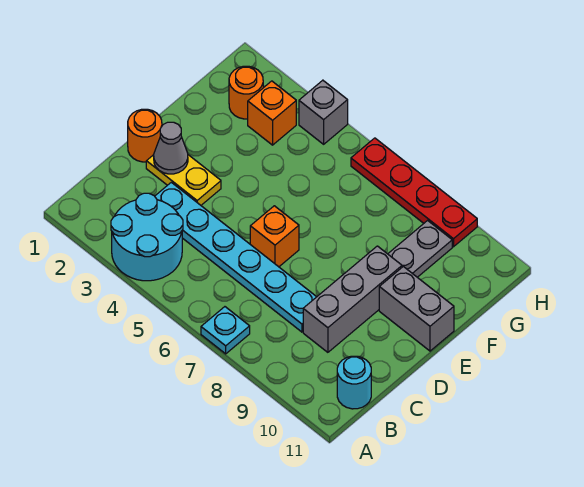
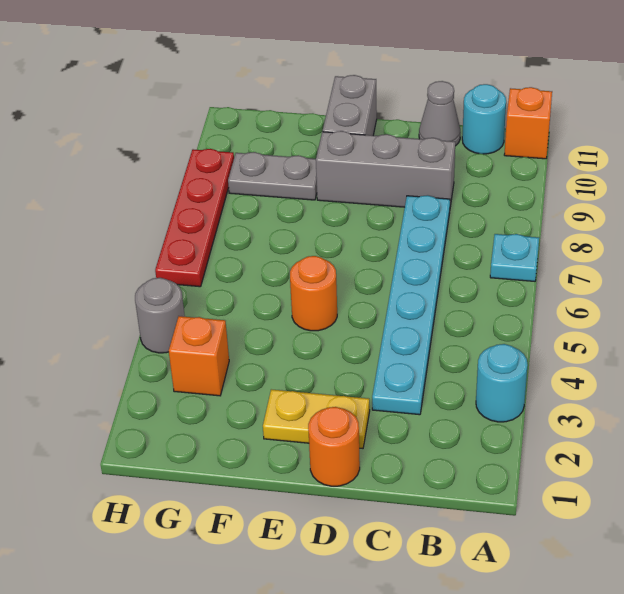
cyan 2x2 round brick [111,193,183,281] -> cyan 1x1 round brick [476,344,528,422]
yellow 1x2 plate [146,155,221,205] -> yellow 1x2 plate turned to [263,389,370,448]
grey 1x1 cone [154,122,188,174] -> grey 1x1 cone moved to [419,81,461,146]
orange 1x1 brick [250,206,299,267] -> orange 1x1 brick moved to [504,87,552,159]
orange 1x1 round brick [229,66,263,119] -> orange 1x1 round brick moved to [290,256,337,331]
grey 1x1 brick [299,80,348,144] -> grey 1x1 round brick [135,278,185,353]

